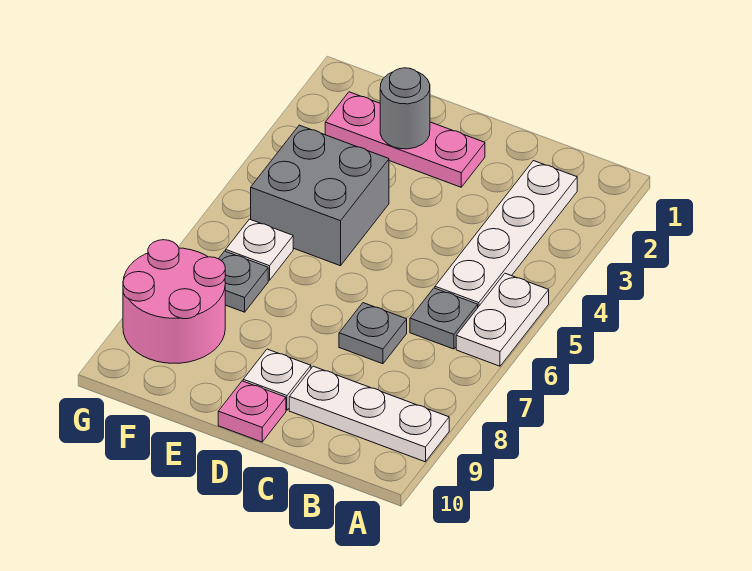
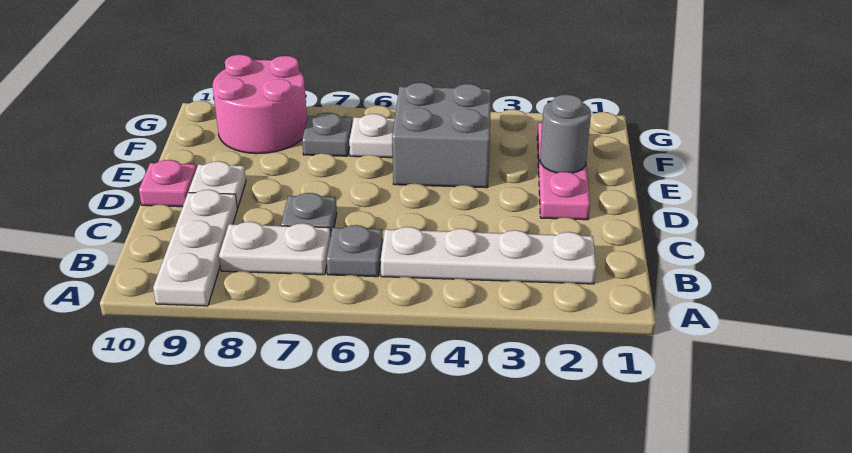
white 1x2 plate [456,273,549,366] -> white 1x2 plate moved to [219,222,331,275]

